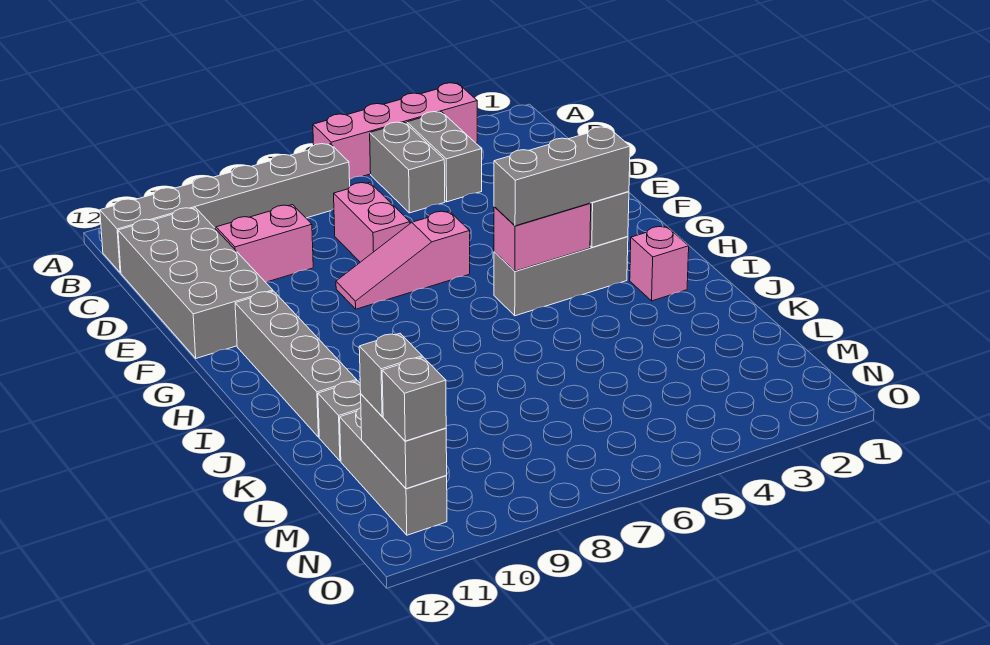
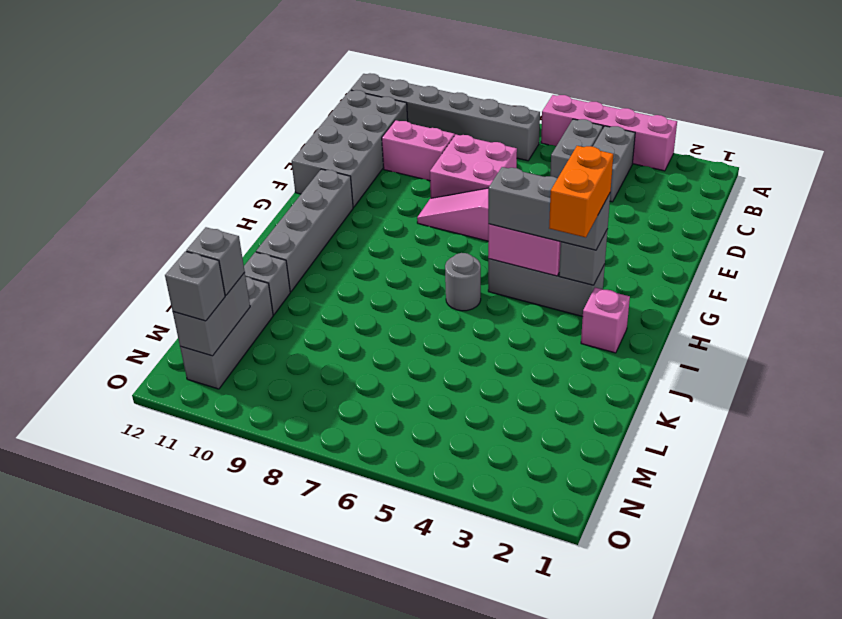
pink 1x2 brick [334,183,410,262] -> pink 2x2 brick [430,135,517,198]
none -> orange 1x2 brick [549,146,613,237]
none -> grey 1x1 round brick [445,253,481,311]

